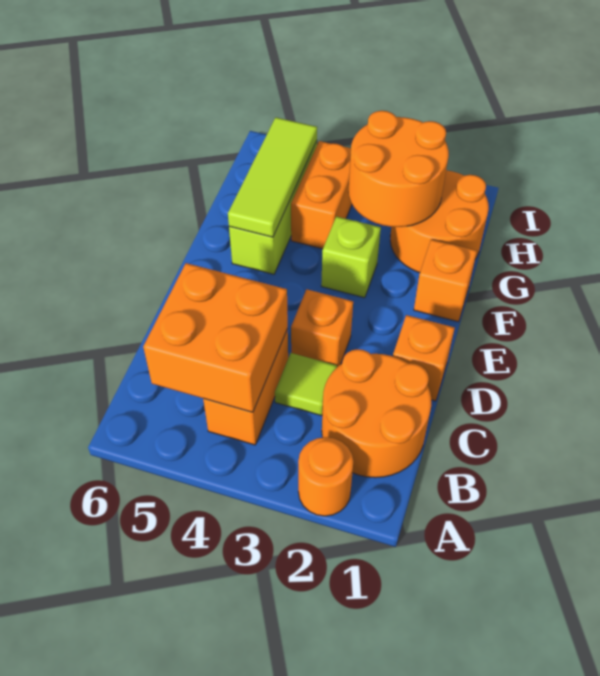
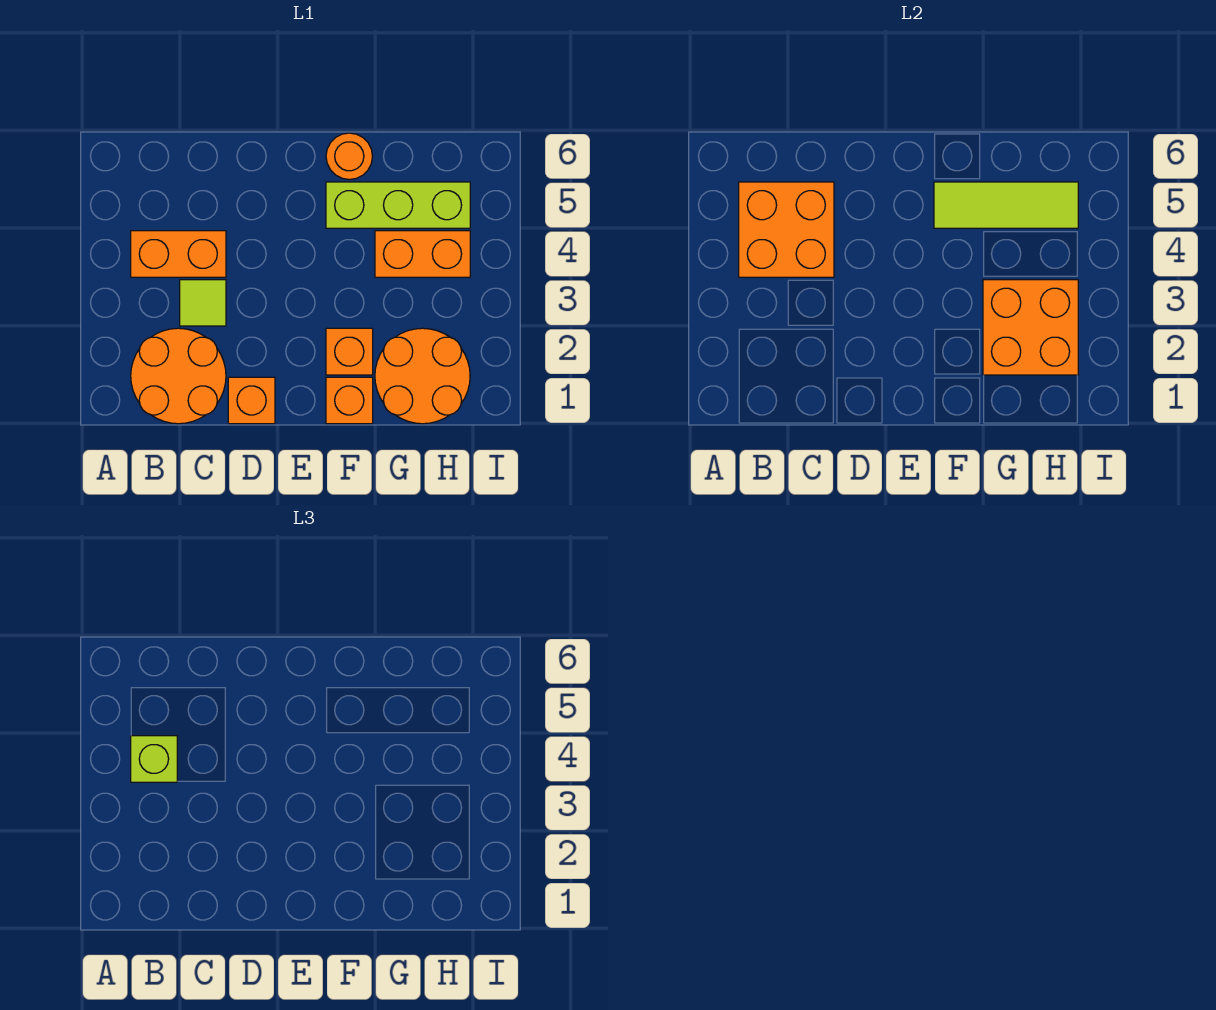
orange 1x1 round brick [298,437,354,516] -> orange 1x1 round brick moved to [326,133,372,180]
orange 1x1 brick [291,289,353,367] -> orange 1x1 brick moved to [326,328,373,375]
lime 1x1 brick [321,216,381,298] -> lime 1x1 brick moved to [131,736,177,782]
orange 2x2 round brick [348,111,449,227] -> orange 2x2 brick [983,280,1078,375]

